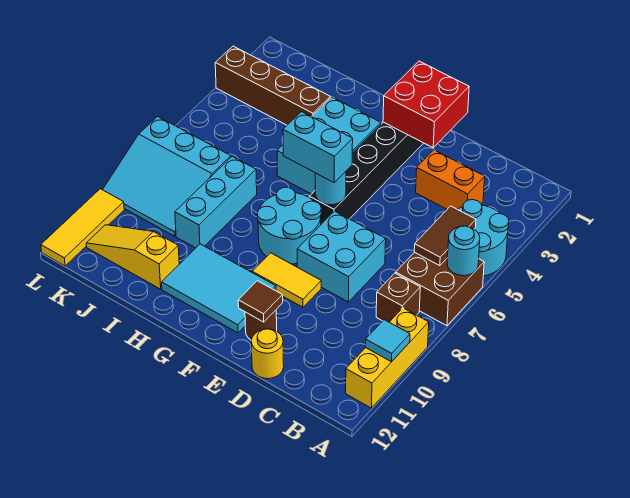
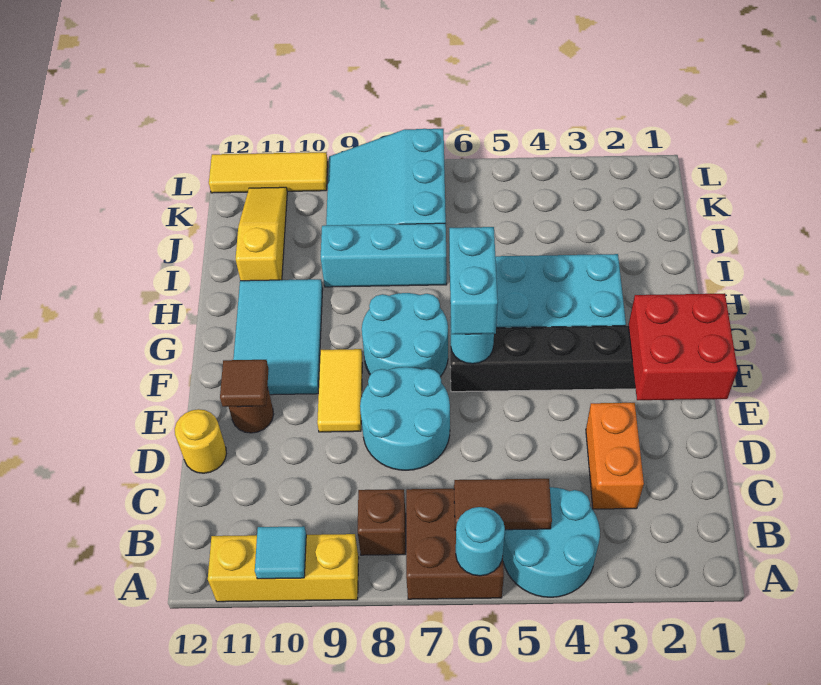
cyan 2x2 brick [297,211,386,302] -> cyan 2x2 round brick [360,367,450,470]
brown 1x4 brick [215,46,330,125] -> none

